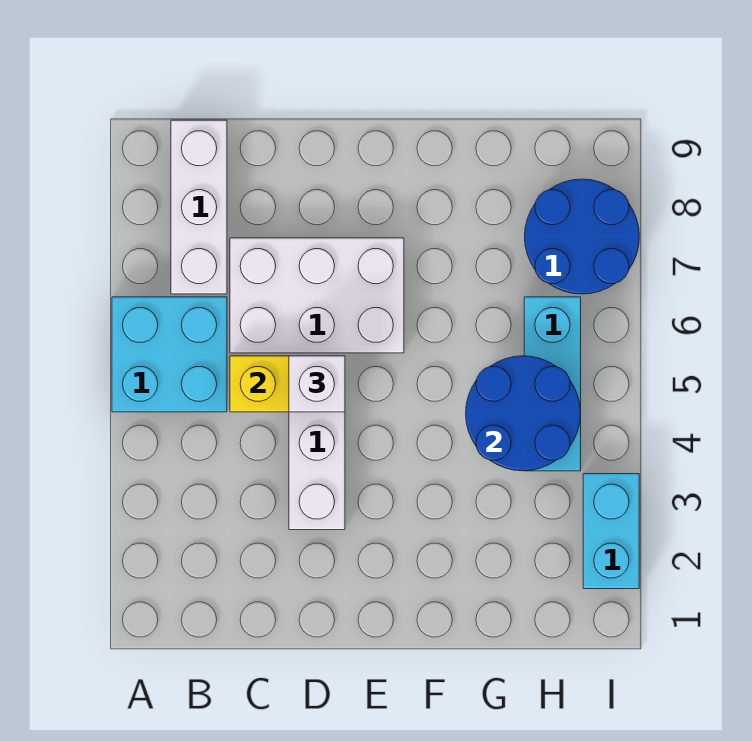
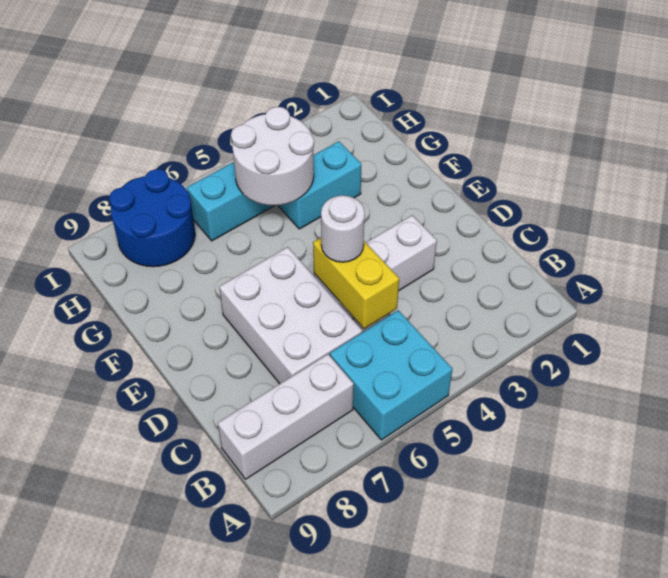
white 1x1 brick [289,356,345,412] -> white 1x1 round brick [321,195,365,262]
blue 2x2 round brick [466,356,581,471] -> white 2x2 round brick [231,107,314,206]
cyan 1x2 brick [583,474,639,589] -> cyan 1x2 brick moved to [278,141,361,229]

